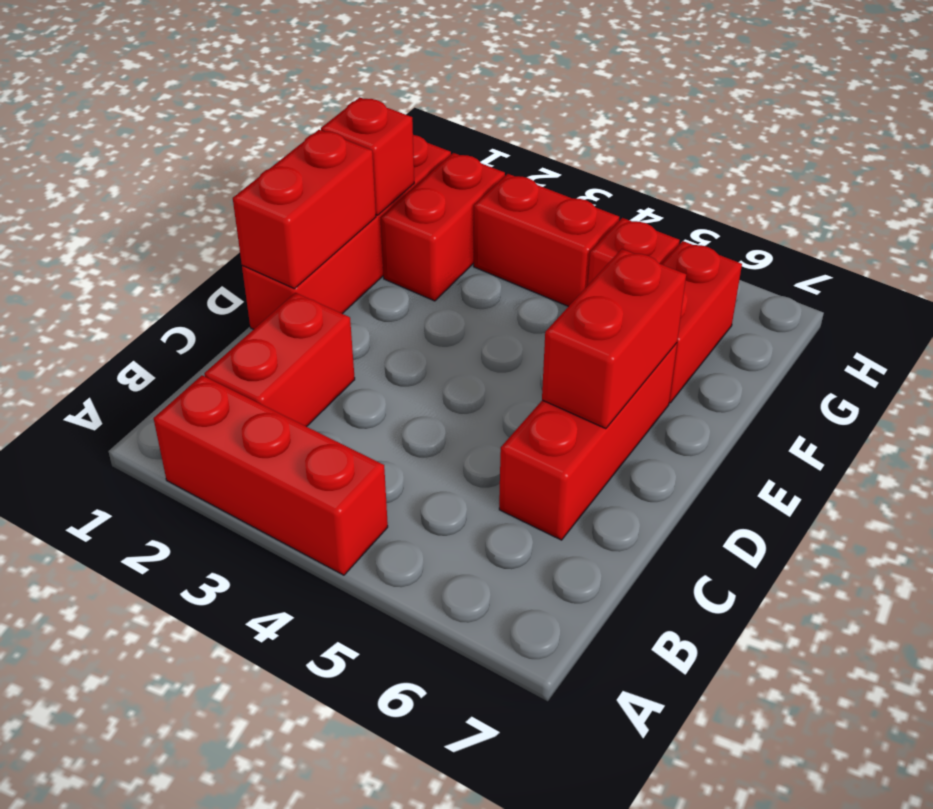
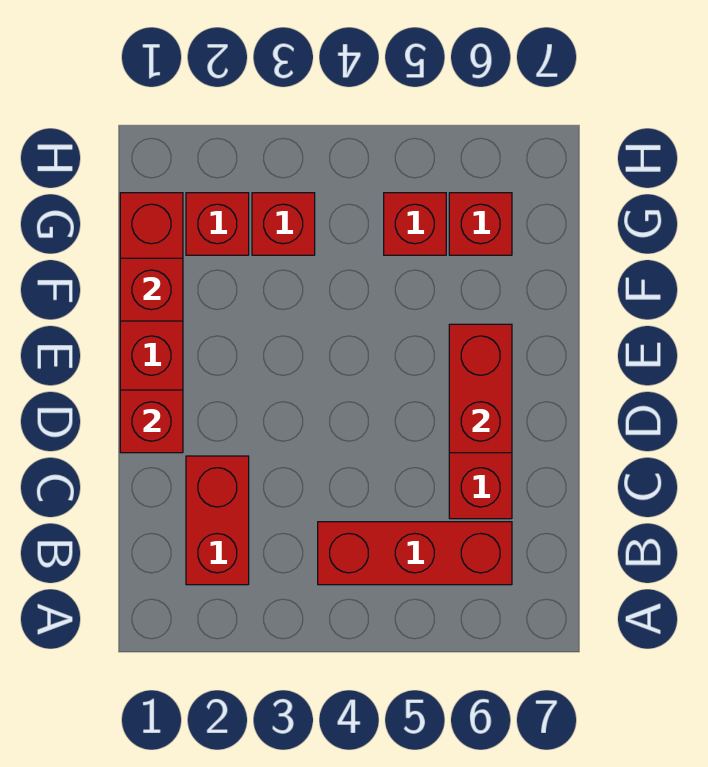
red 1x3 brick [153,375,388,575] -> red 1x3 brick moved to [318,522,512,585]
red 1x2 brick [233,130,376,289] -> red 1x1 brick [120,390,183,453]
red 1x2 brick [381,153,505,301] -> red 1x1 brick [186,193,249,255]
red 1x2 brick [662,241,742,403] -> red 1x1 brick [449,193,512,255]
red 1x2 brick [474,174,619,307] -> red 1x1 brick [252,193,315,255]

